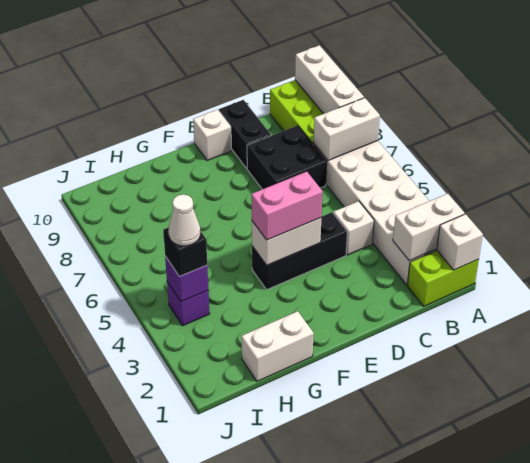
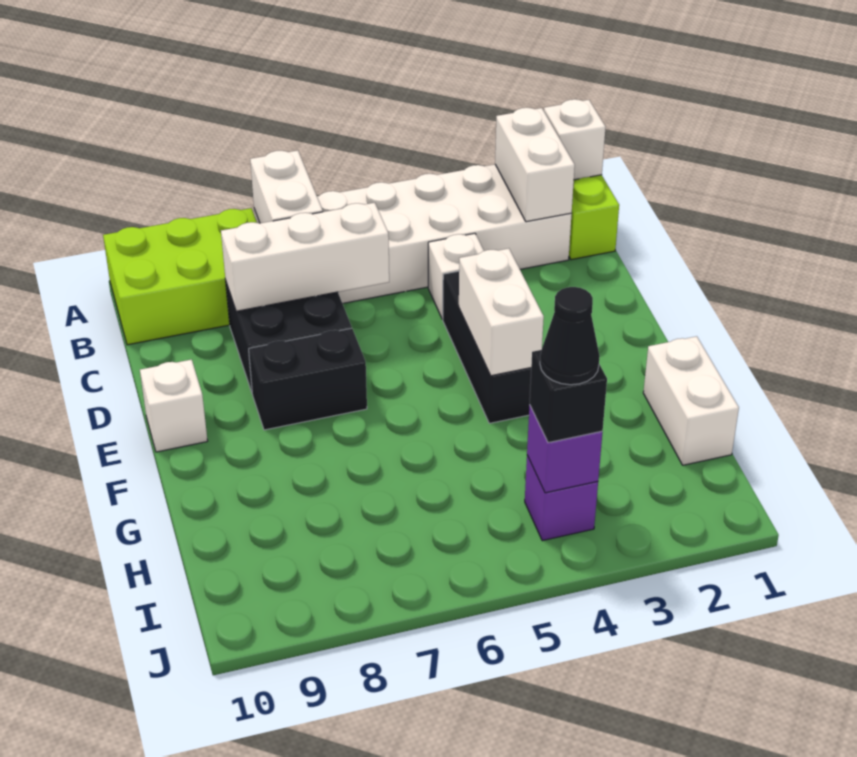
white 1x3 brick [295,45,364,114] -> white 1x3 brick moved to [221,203,389,311]
black 1x2 brick [219,100,271,168] -> black 1x2 brick moved to [249,328,367,430]
pink 1x2 brick [251,172,323,240] -> none
white 1x1 cone [168,194,200,246] -> black 1x1 cone [540,287,600,385]

